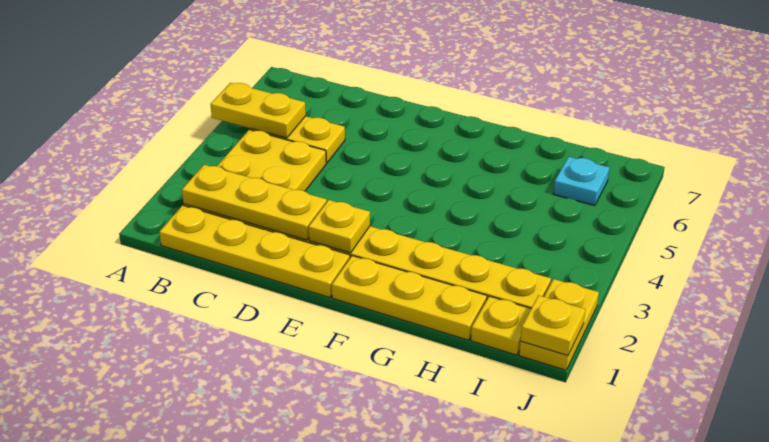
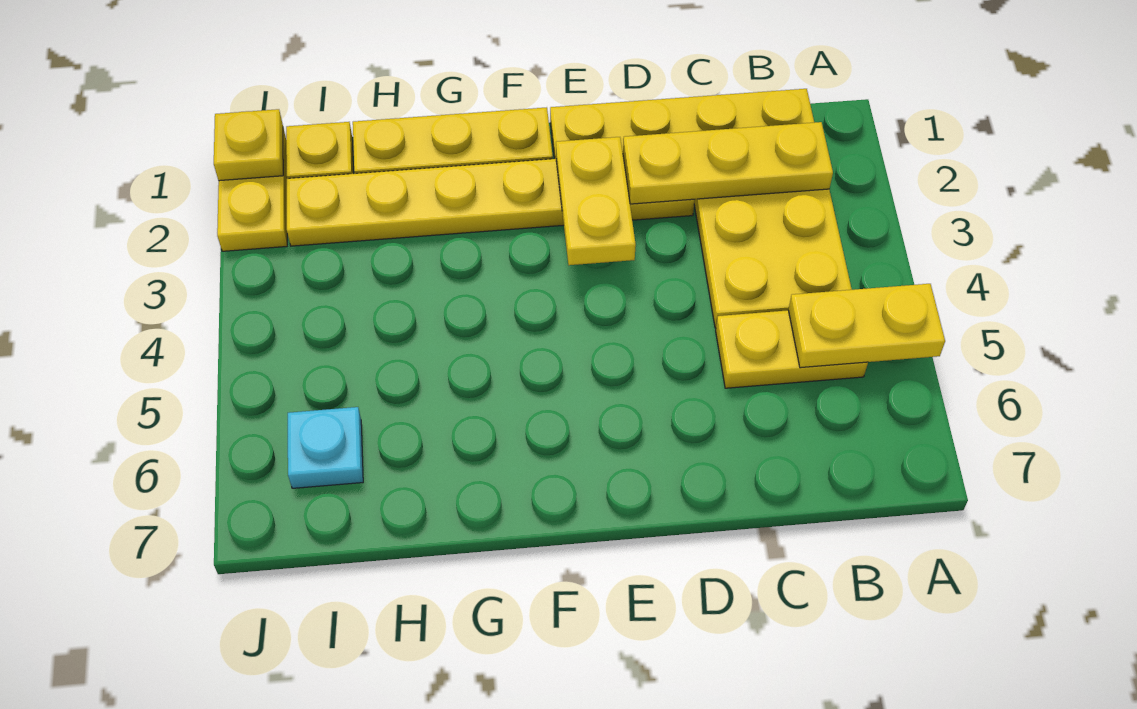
yellow 1x1 plate [309,200,370,253] -> yellow 1x2 plate [556,137,636,265]

